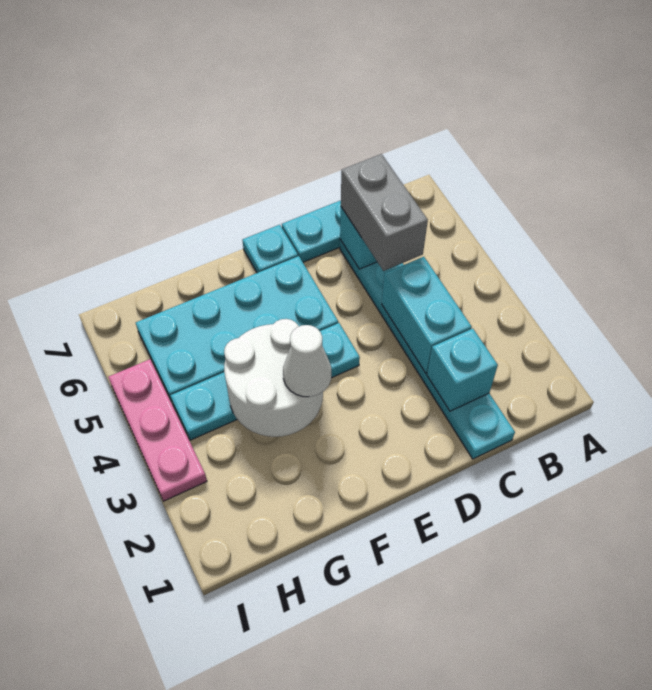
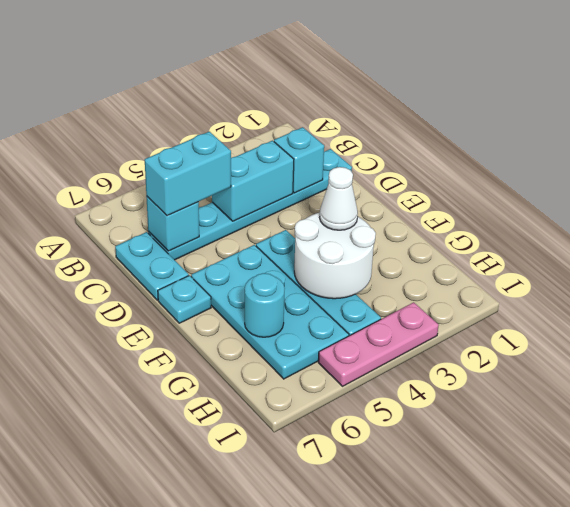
grey 1x2 brick [341,154,428,271] -> cyan 1x2 brick [145,132,231,216]
none -> cyan 1x1 round brick [245,273,285,337]

